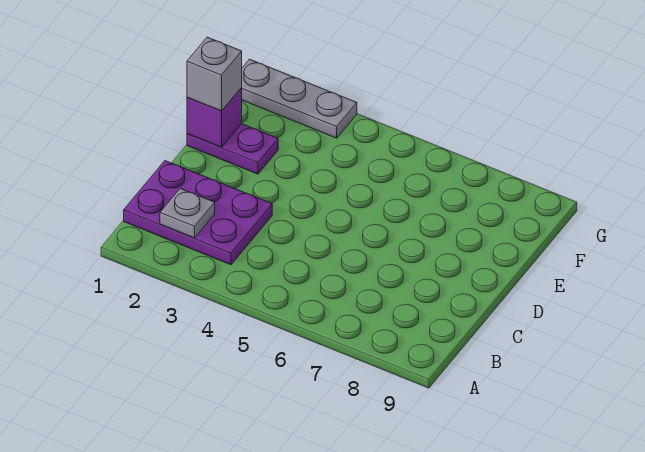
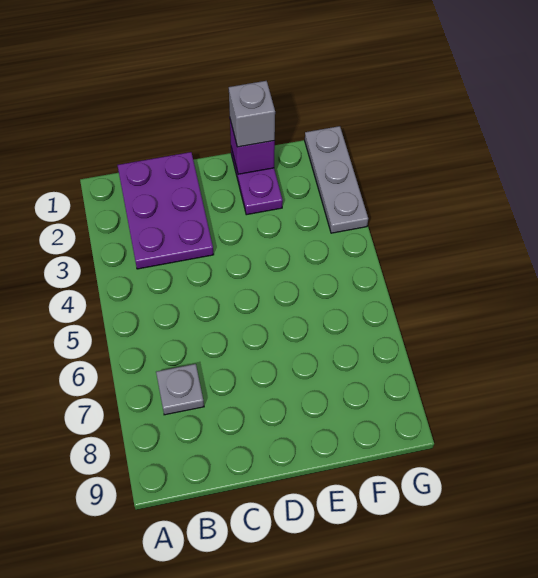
grey 1x1 plate [160,188,215,238] -> grey 1x1 plate moved to [156,364,204,415]

